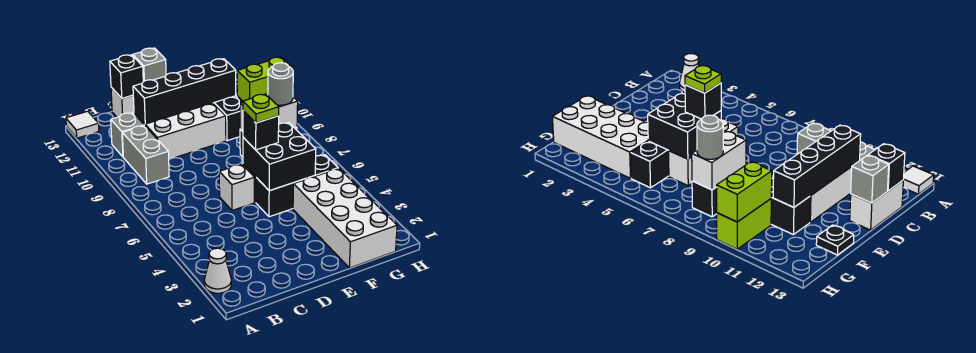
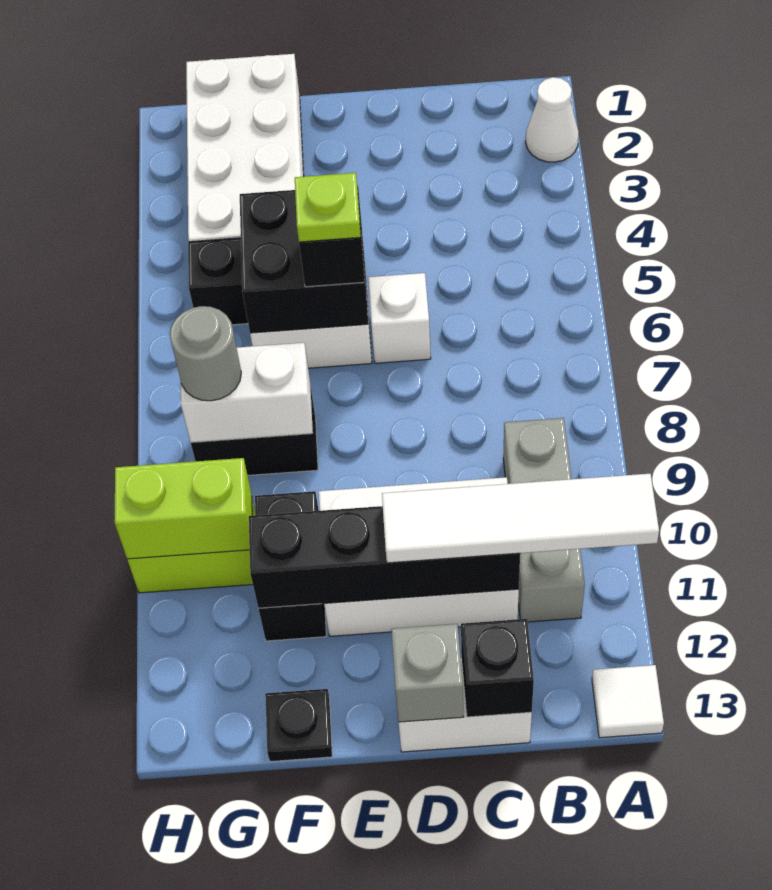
none -> white 1x4 tile [382,474,659,563]

